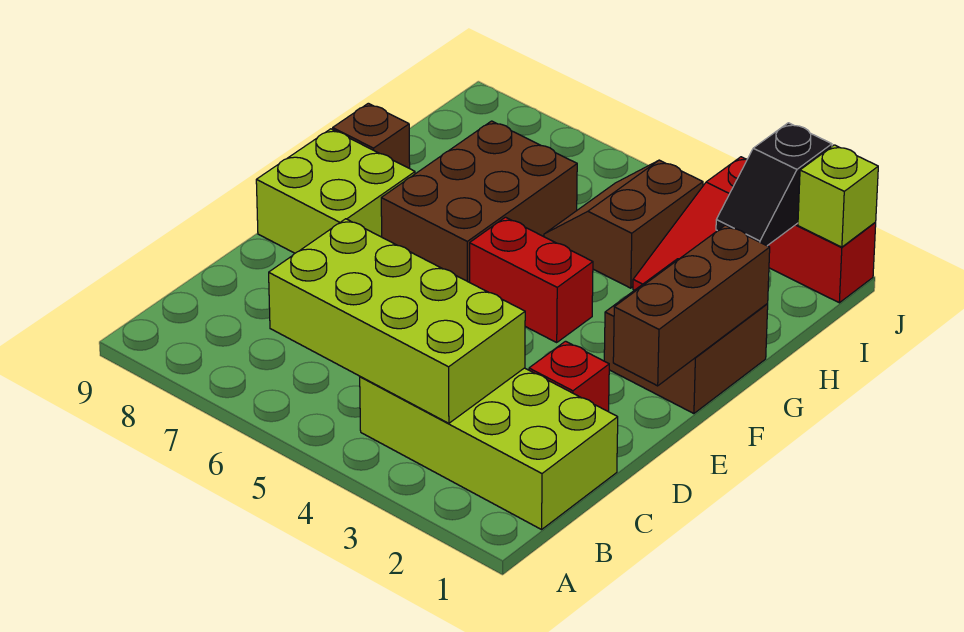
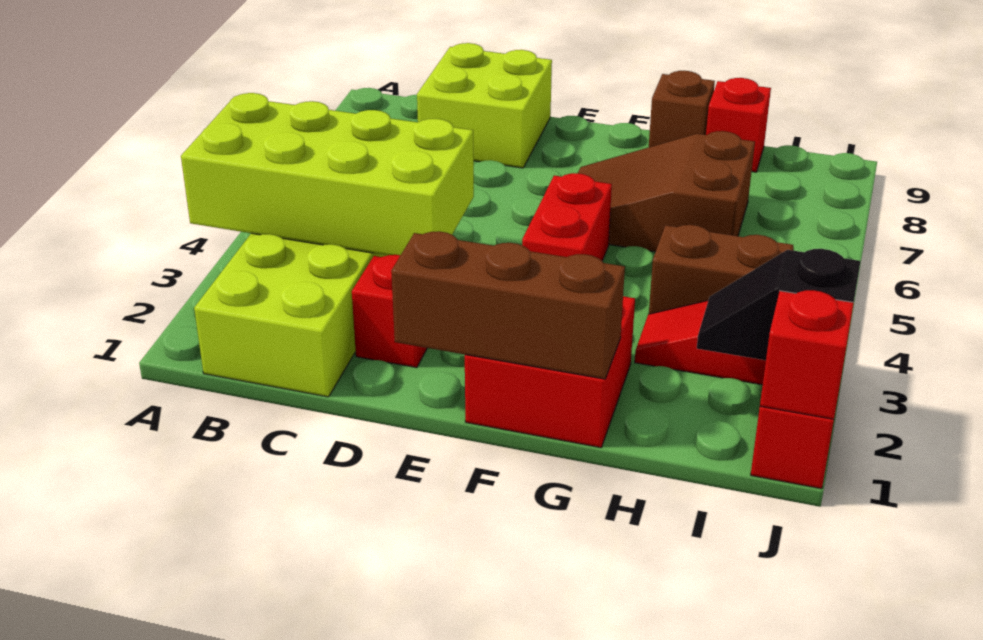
lime 2x4 brick [269,219,525,423] -> lime 2x4 brick turned to [181,93,474,255]
lime 2x2 brick [256,129,415,253] -> lime 2x2 brick moved to [417,43,552,168]
brown 2x2 brick [604,259,768,414] -> red 2x2 brick [465,296,635,448]
brown 2x3 brick [381,121,577,282] -> brown 2x3 slope [578,131,755,252]
none -> red 1x1 brick [706,78,771,172]
lime 1x1 brick [798,145,878,247] -> red 1x1 brick [760,290,854,419]

